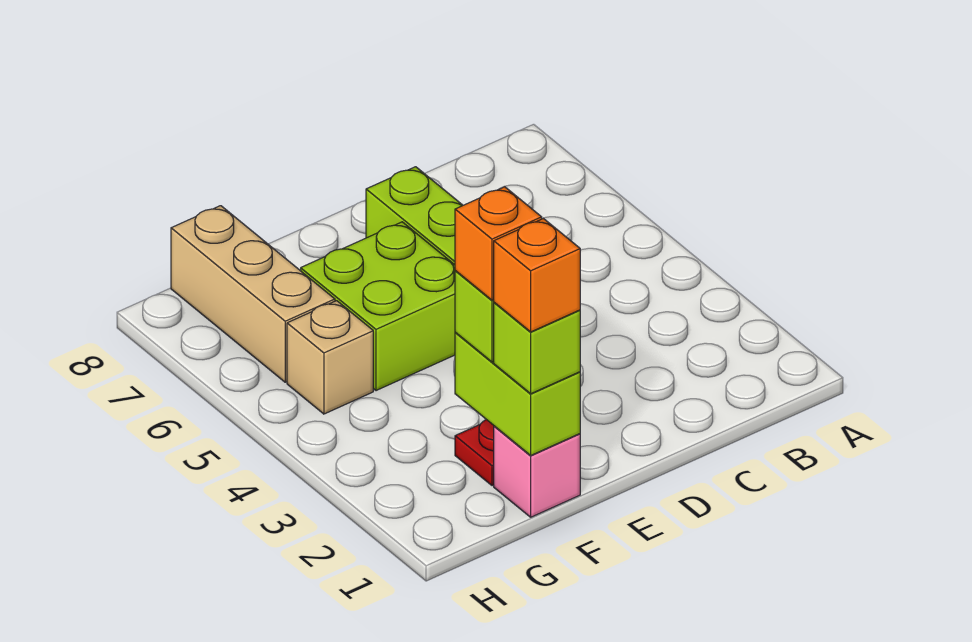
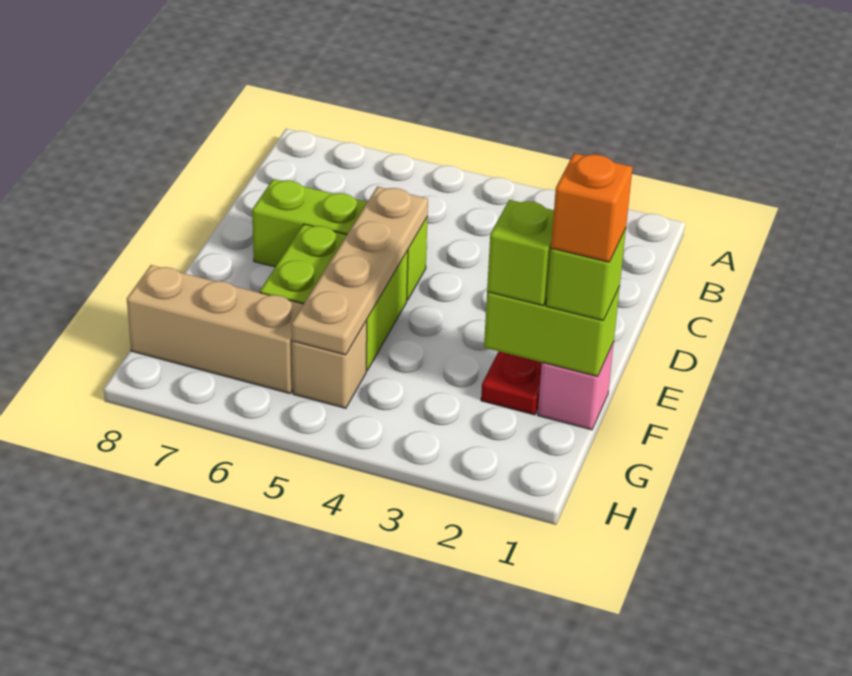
none -> tan 1x4 plate [292,187,428,355]
orange 1x1 brick [455,187,542,300] -> none

